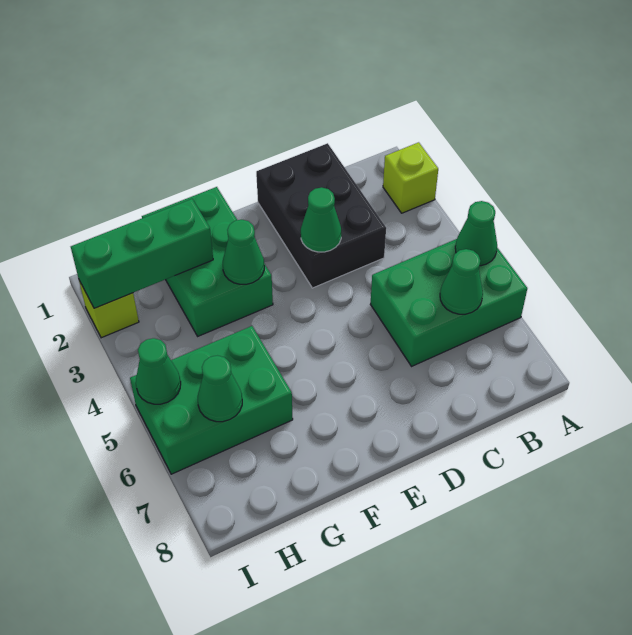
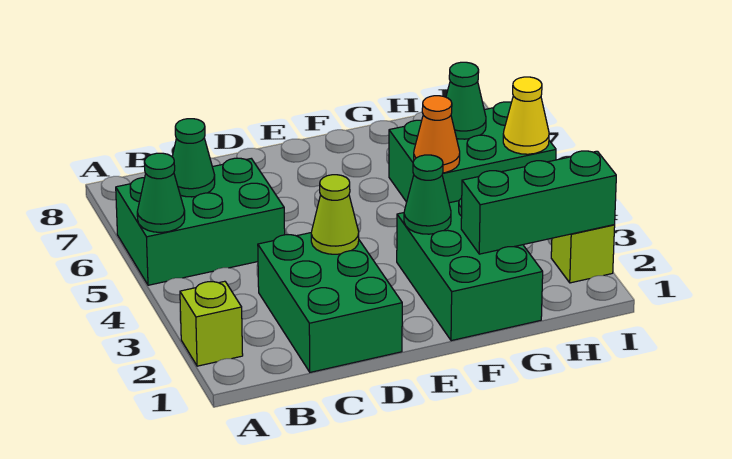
black 2x3 brick [256,143,386,288] -> green 2x3 brick [258,233,402,372]
green 1x1 cone [301,187,341,252] -> lime 1x1 cone [311,175,359,254]
none -> orange 1x1 cone [414,96,460,173]
green 1x1 cone [136,338,181,404] -> yellow 1x1 cone [503,77,549,154]

